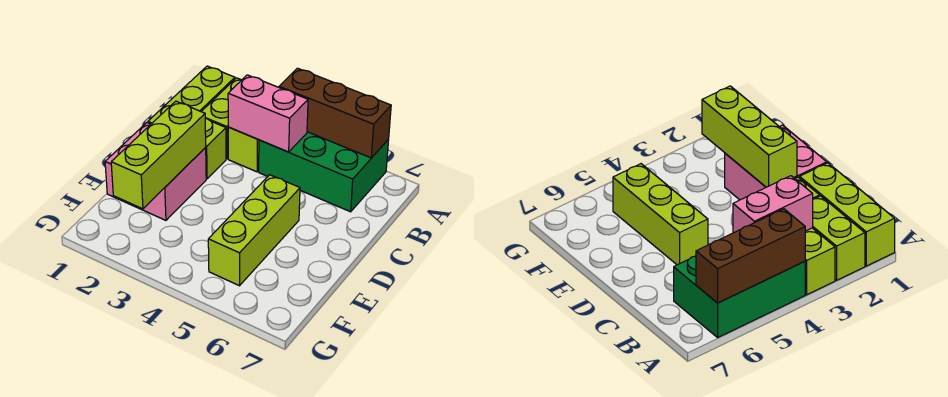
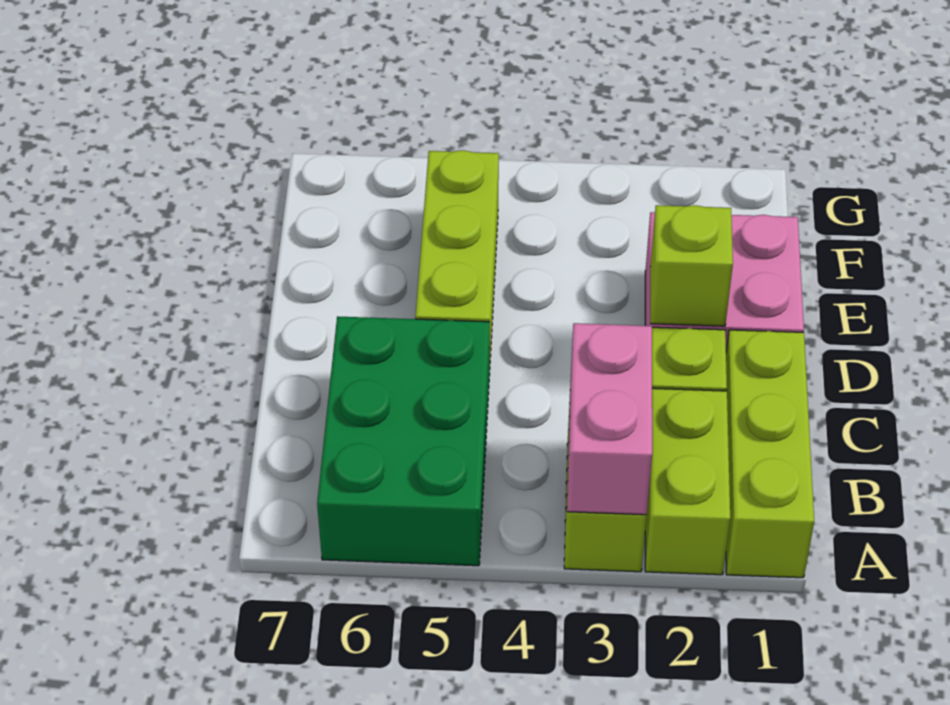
green 2x3 brick [259,132,389,212] -> green 2x3 brick turned to [317,316,490,566]
brown 1x3 brick [279,68,391,158] -> none
pink 1x2 brick [228,75,308,152] -> pink 1x2 brick turned to [567,323,652,515]
lime 1x3 brick [111,101,206,209] -> lime 1x1 brick [650,205,733,326]

